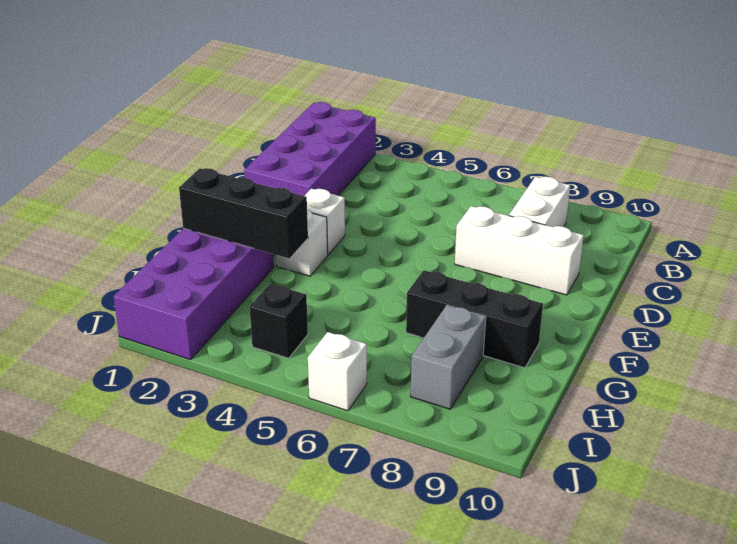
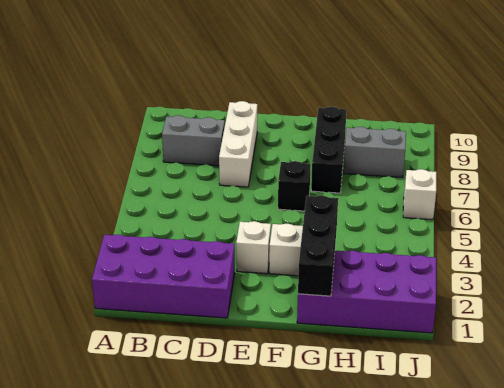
white 1x2 brick [509,177,570,227] -> grey 1x2 brick [162,115,225,166]
black 1x1 brick [250,284,308,358] -> black 1x1 brick moved to [278,161,311,211]

